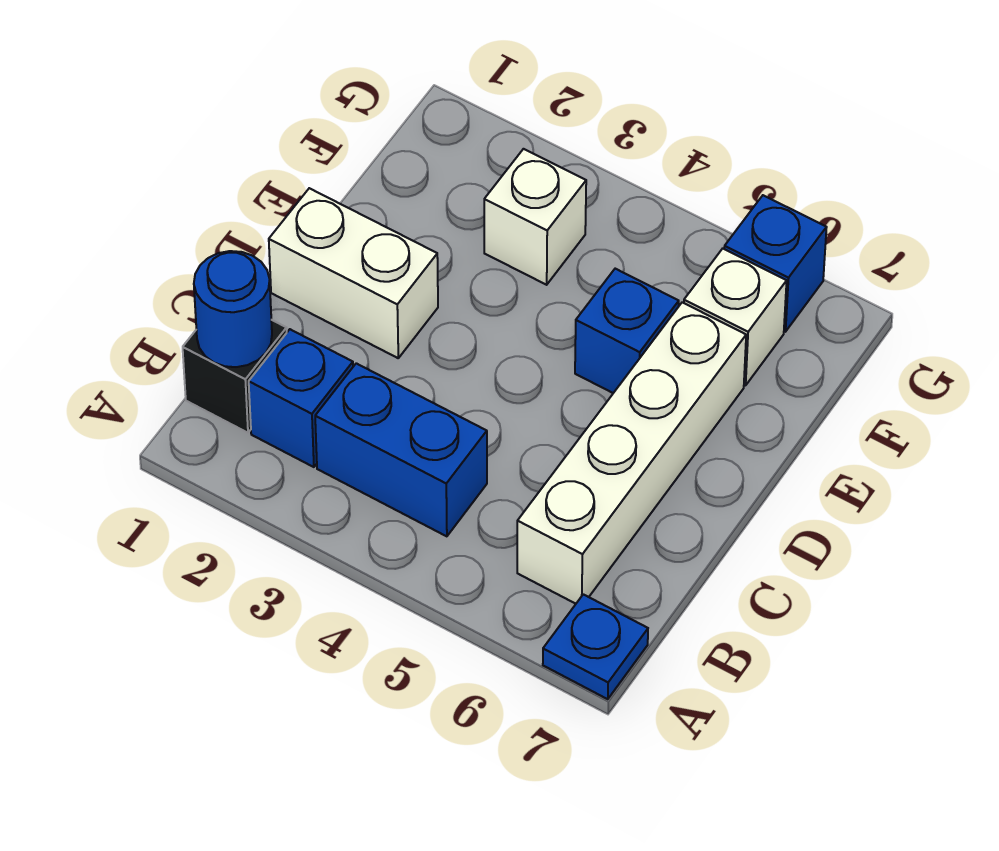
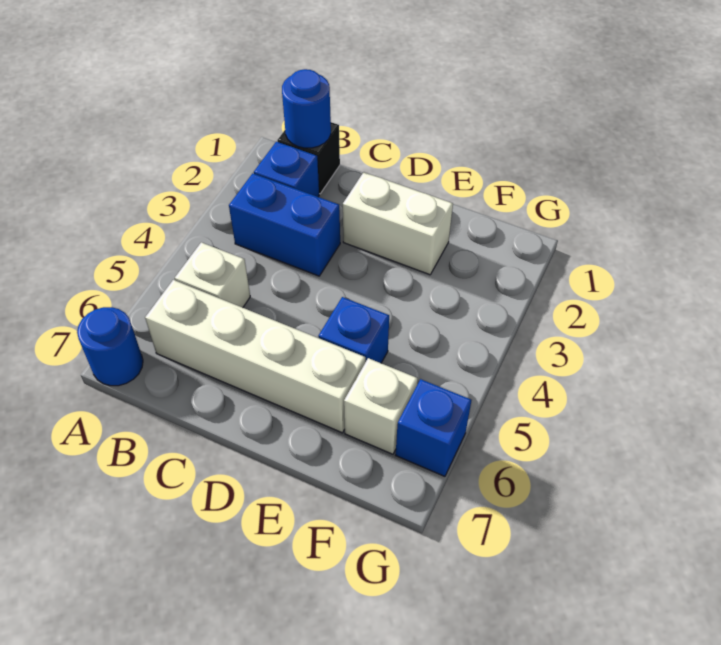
blue 1x1 plate [543,594,648,699] -> blue 1x1 round brick [77,307,143,386]
blue 1x2 brick [315,363,487,536] -> blue 1x2 brick turned to [229,173,340,276]
white 1x2 brick [269,188,438,358] -> white 1x2 brick turned to [343,172,453,275]
white 1x1 brick [484,149,586,285] -> white 1x1 brick moved to [175,242,250,308]

